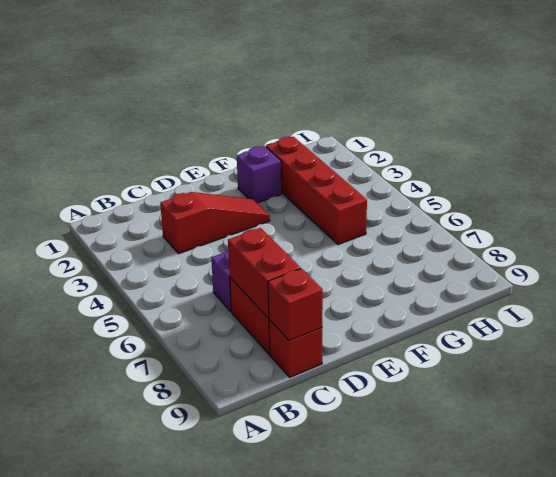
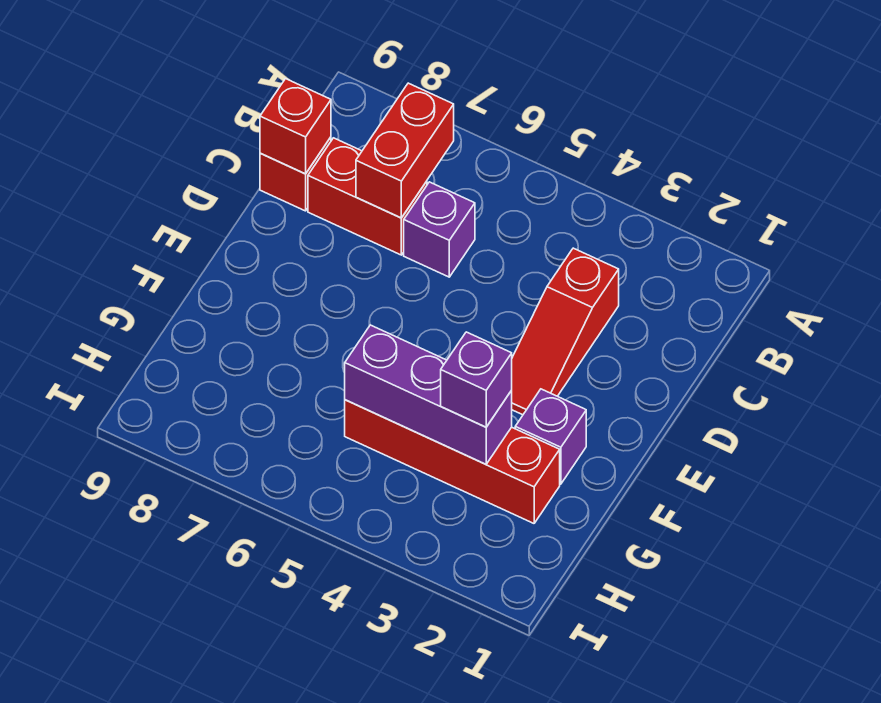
red 1x2 brick [228,228,301,318] -> red 1x2 brick turned to [356,83,454,218]
none -> purple 1x3 brick [345,325,512,464]
none -> purple 1x1 brick [441,332,512,427]

